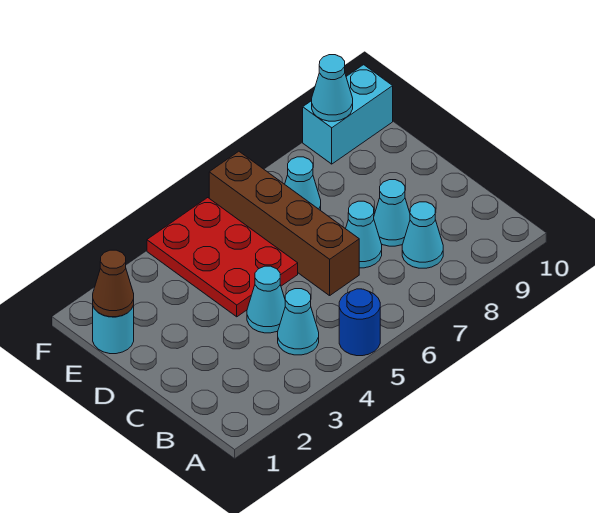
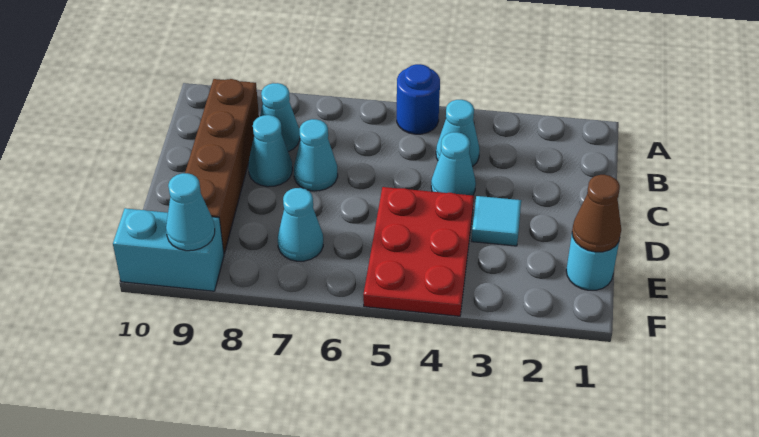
brown 1x4 brick [209,151,359,296] -> brown 1x4 brick moved to [185,79,259,254]
none -> cyan 1x1 tile [472,196,521,246]

